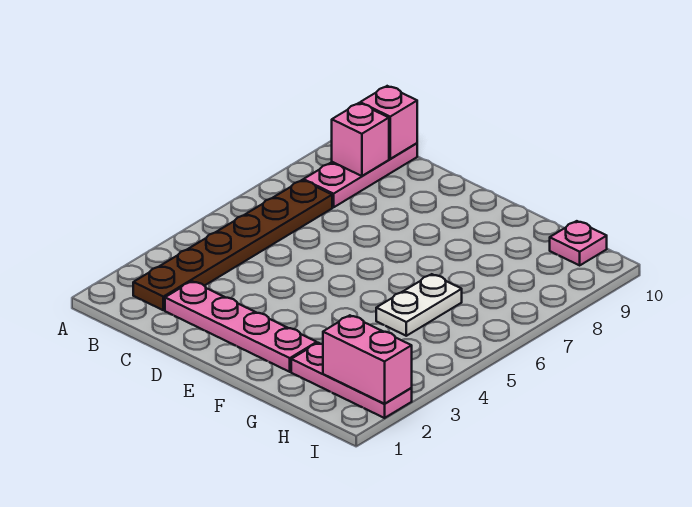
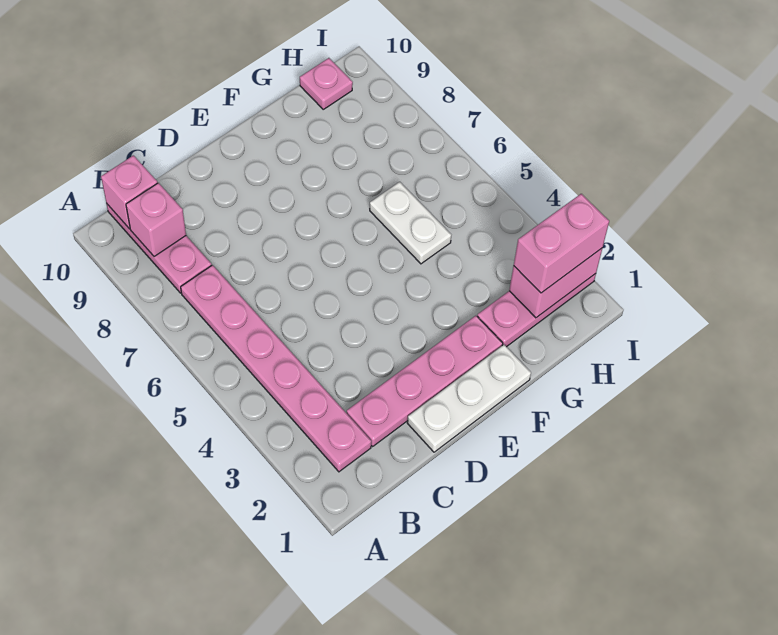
brown 1x6 plate [133,180,332,310] -> pink 1x6 plate [181,265,371,472]
none -> white 1x3 plate [407,345,531,452]
none -> pink 1x2 brick [514,194,609,293]

